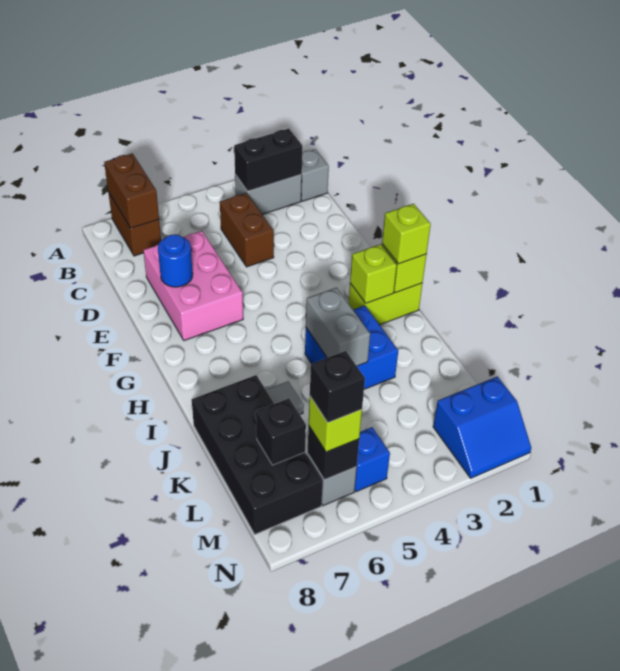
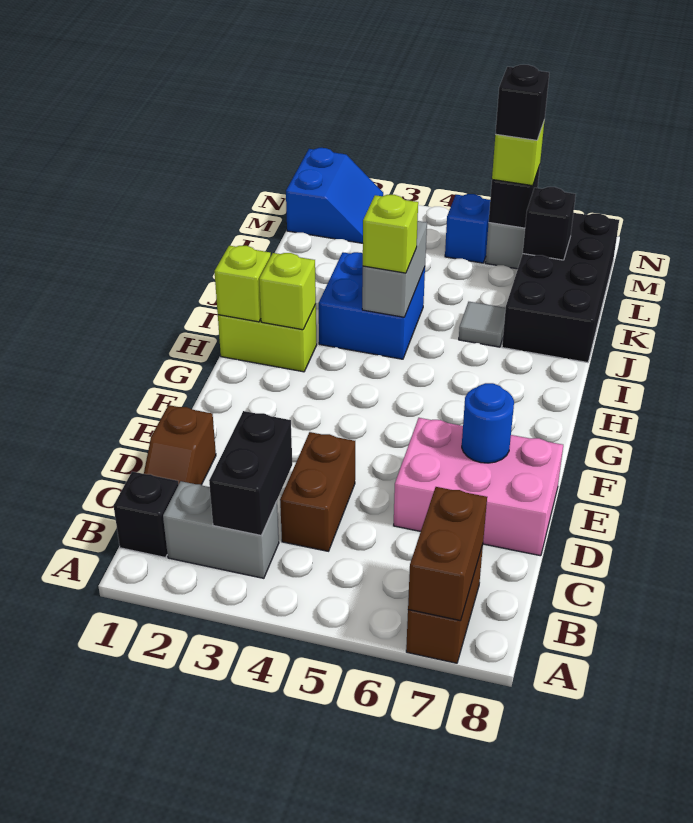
grey 1x1 brick [301,149,329,201] -> black 1x1 brick [113,472,179,558]
black 1x2 brick [234,129,302,191] -> black 1x2 brick turned to [209,411,292,535]
none -> brown 1x2 slope [144,405,216,485]
pink 2x3 brick [143,231,243,341] -> pink 2x3 brick turned to [394,418,563,556]
lime 1x1 brick [382,204,431,264] -> lime 1x1 brick moved to [363,195,418,273]
blue 2x2 slope [433,377,531,478] -> blue 2x2 slope turned to [286,148,383,243]

